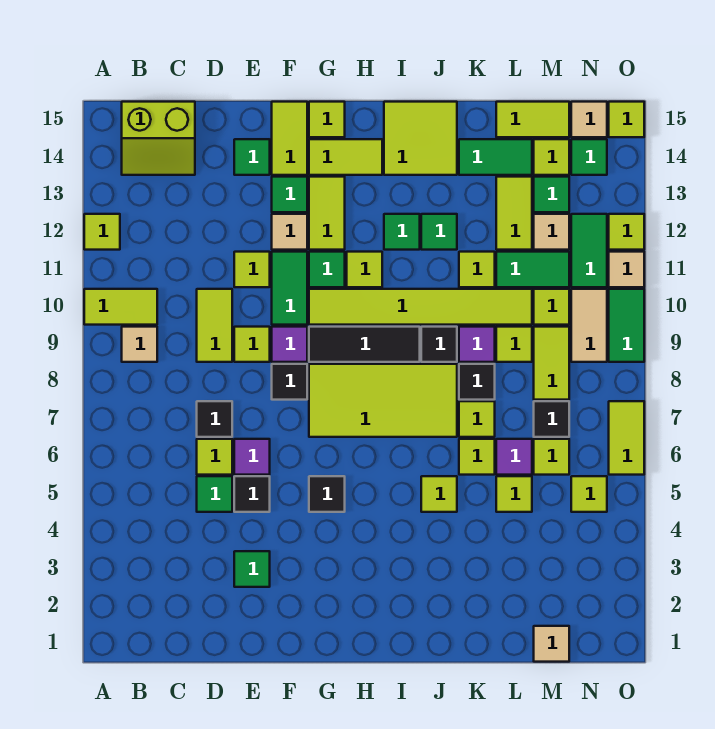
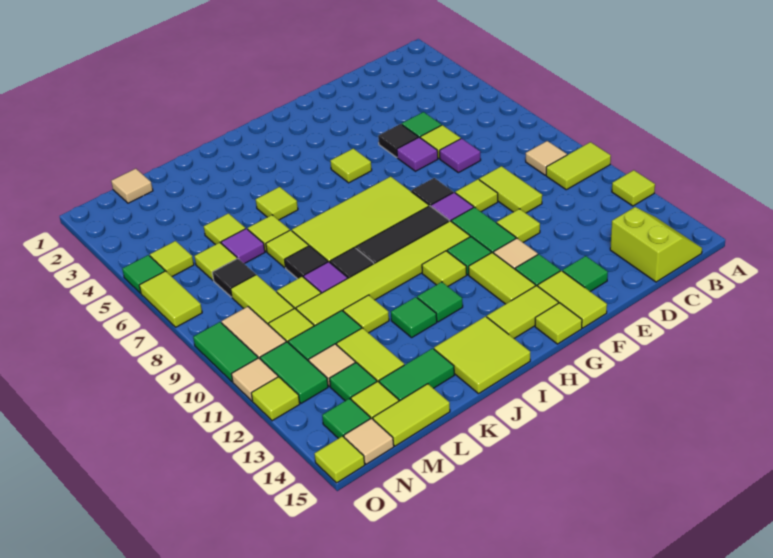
lime 2x2 slope [122,102,195,175] -> lime 2x2 slope turned to [610,207,702,282]
black 1x1 tile [197,401,232,437] -> purple 1x1 tile [440,139,481,173]
green 1x1 tile [234,551,270,587] -> green 1x1 tile moved to [122,255,165,293]
black 1x1 tile [309,476,345,512] -> lime 1x1 tile [330,148,372,183]

